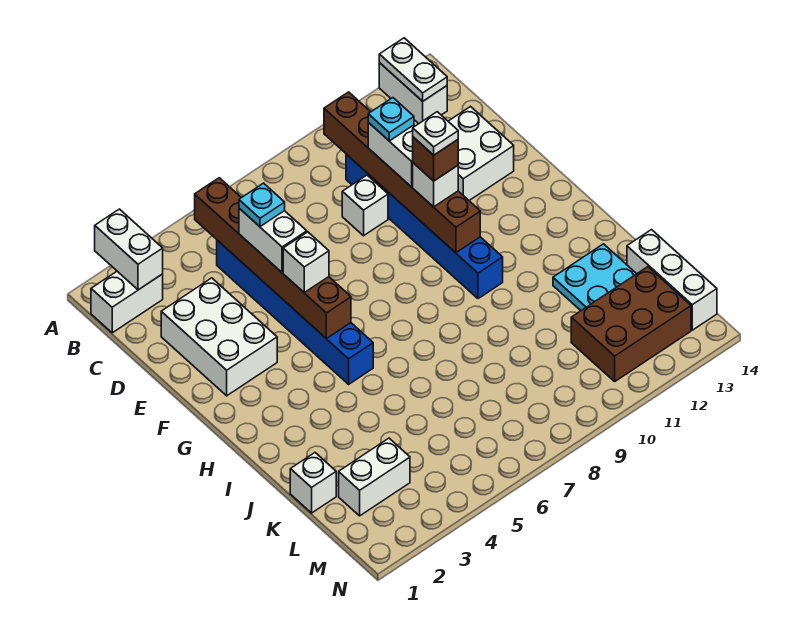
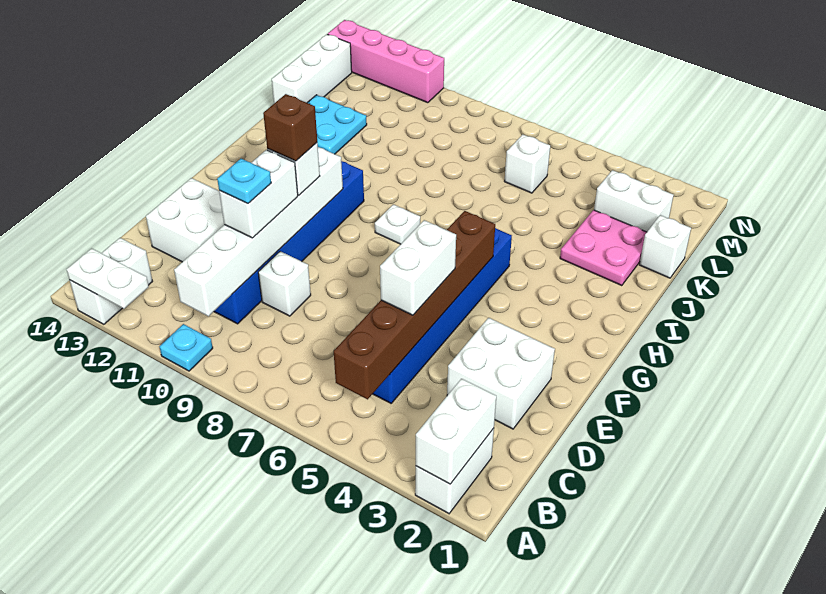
white 1x2 plate [379,38,447,101] -> white 1x2 plate turned to [66,248,149,309]
white 1x2 brick [91,271,163,333] -> white 1x2 brick turned to [415,428,494,513]
brown 1x6 brick [324,92,480,253] -> white 1x6 brick [174,147,343,316]
white 2x3 brick [161,278,277,396] -> white 2x2 brick [447,318,555,429]
cyan 1x1 plate [239,183,285,227] -> cyan 1x1 plate moved to [160,324,213,371]
white 1x1 brick [283,232,329,292] -> white 1x1 brick moved to [504,134,550,193]
white 1x1 plate [413,112,458,155] -> white 1x1 plate moved to [375,204,420,244]
none -> pink 2x2 plate [560,210,647,286]
brown 2x3 brick [571,267,691,381] -> none
none -> pink 1x4 brick [328,20,444,103]

